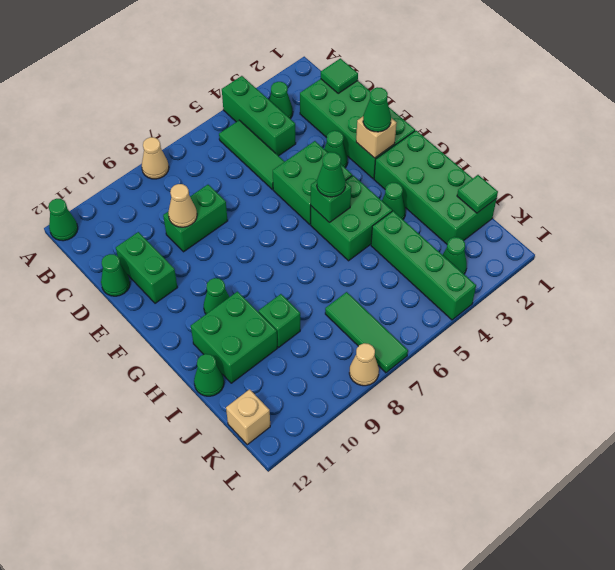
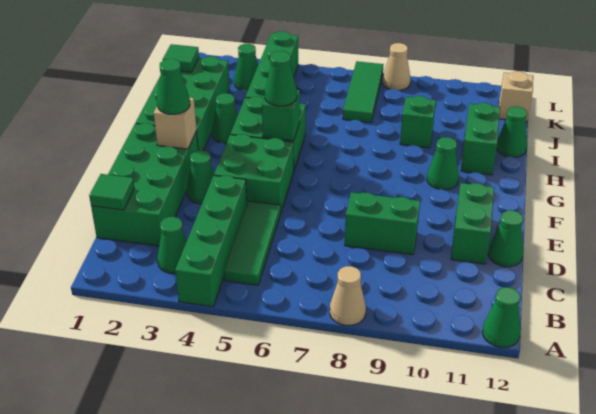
green 1x3 brick [222,76,296,156] -> green 1x4 brick [175,176,247,307]
tan 1x1 cone [168,184,197,227] -> none
green 2x2 brick [191,292,277,383] -> green 1x2 brick [461,103,500,175]

